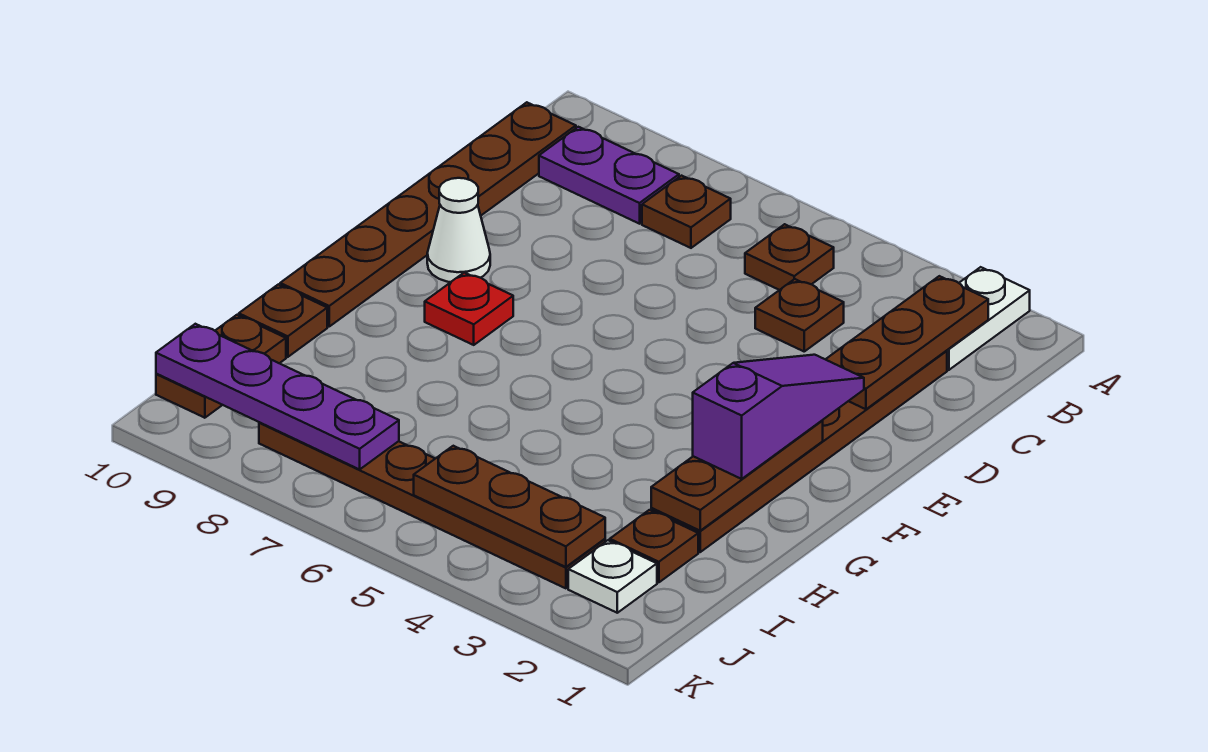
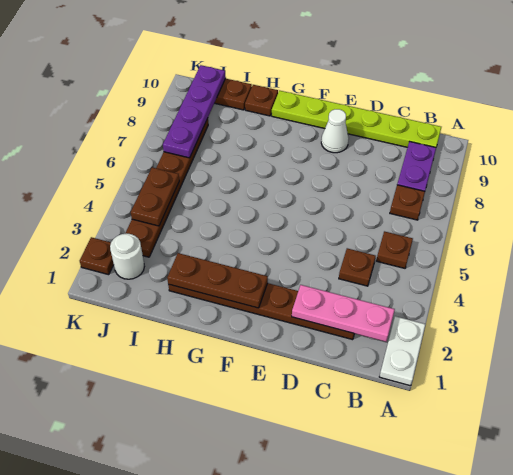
white 1x2 plate [947,267,1030,370] -> white 1x2 plate turned to [379,316,425,386]
brown 1x3 plate [826,276,988,409] -> pink 1x3 plate [292,285,395,342]
brown 1x6 plate [280,102,576,326] -> lime 1x6 plate [272,91,441,147]
purple 1x3 slope [693,355,864,479] -> none
red 1x1 plate [425,273,513,345] -> none
brown 1x1 plate [610,510,698,582] -> brown 1x1 plate moved to [80,237,114,275]
white 1x1 plate [568,540,657,613] -> white 1x1 round brick [110,233,144,279]
brown 1x3 plate [414,446,605,567] -> brown 1x2 plate [131,167,179,226]

